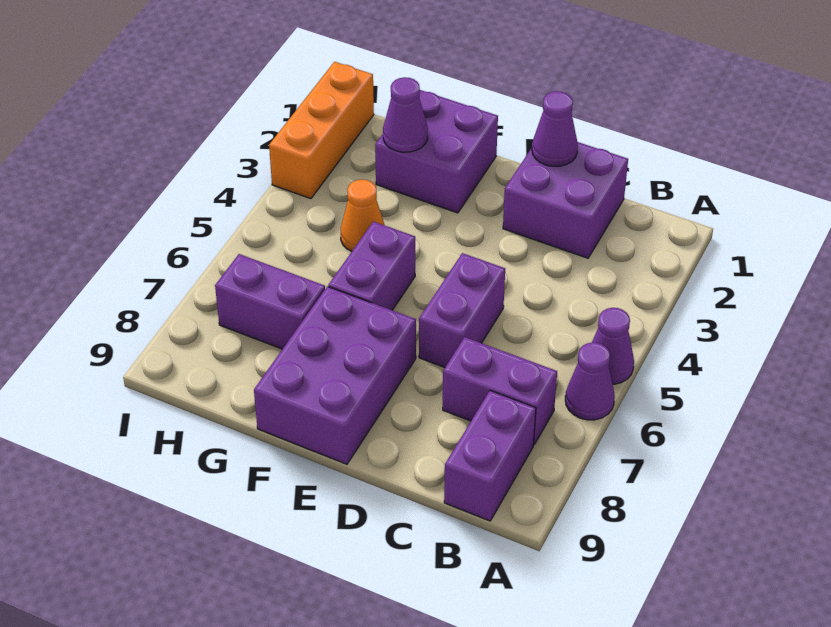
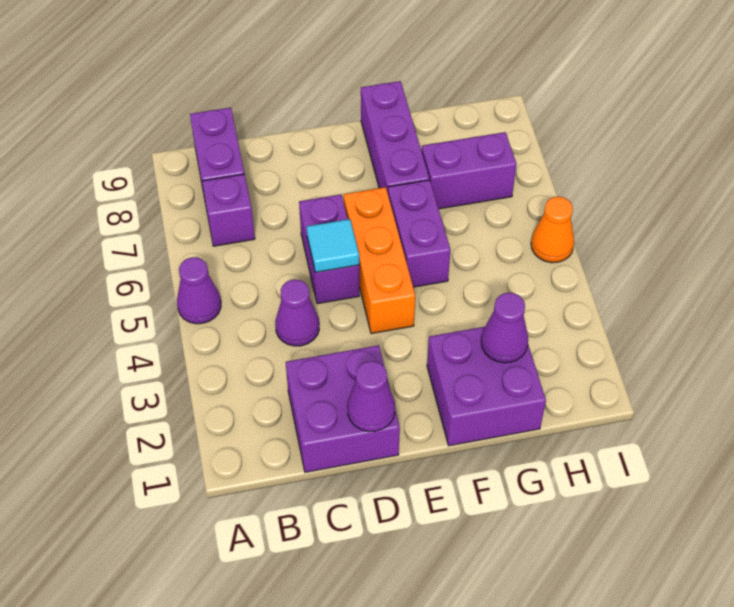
purple 1x1 cone [565,342,615,420] -> purple 1x1 cone moved to [275,280,319,346]
purple 1x2 brick [443,337,557,445] -> purple 1x1 brick [202,174,255,246]
none -> cyan 1x1 tile [307,219,359,272]
purple 2x3 brick [254,287,416,464] -> purple 1x3 brick [361,81,429,193]
orange 1x1 cone [341,180,384,251] -> orange 1x1 cone moved to [531,197,574,263]
orange 1x3 brick [269,62,374,199] -> orange 1x3 brick moved to [344,187,415,334]

